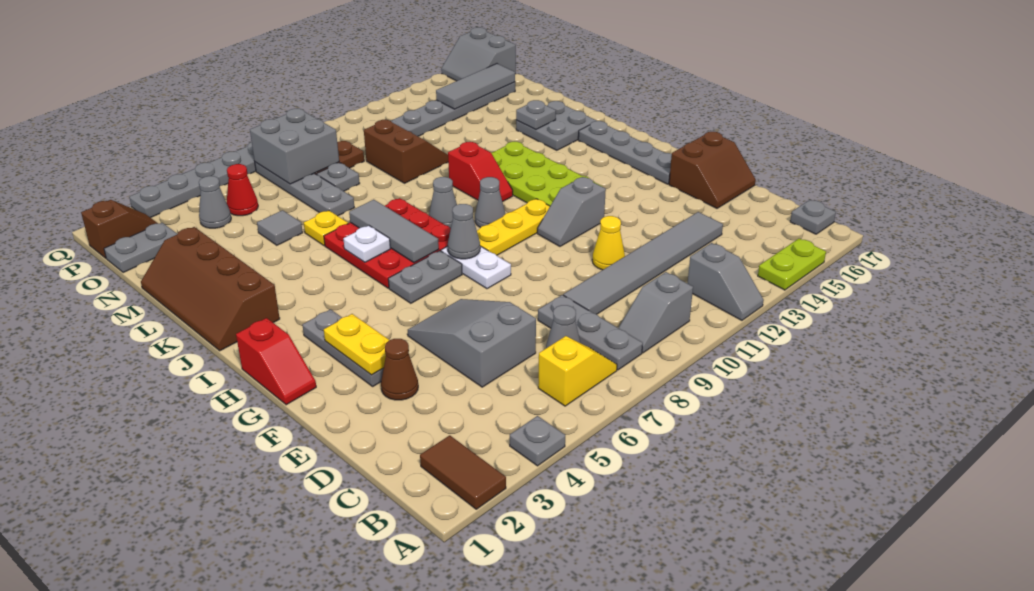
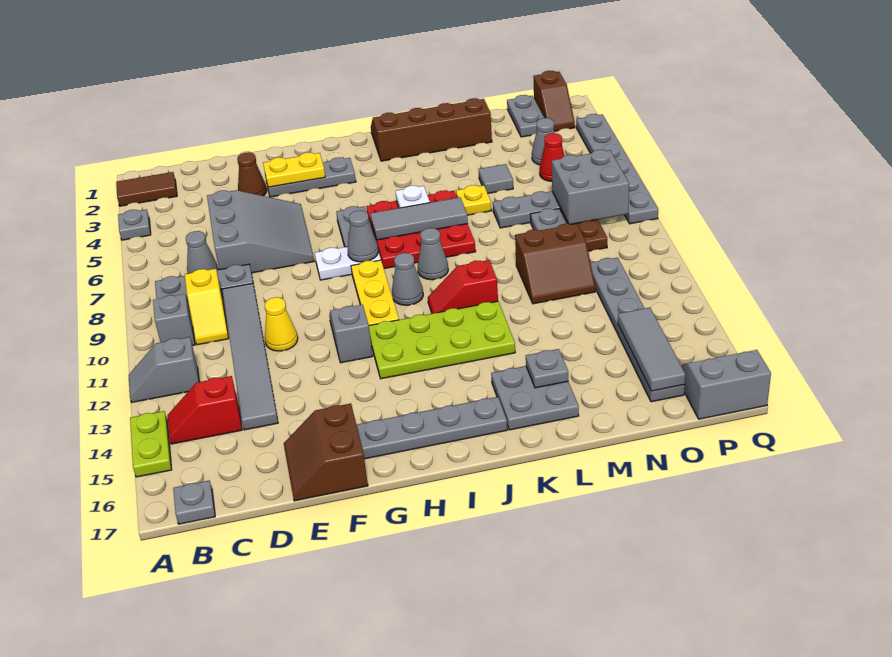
yellow 1x2 slope [538,336,617,406] -> yellow 1x2 slope moved to [185,269,229,345]
grey 2x3 slope [408,299,536,387] -> grey 3x3 slope [207,190,314,273]
red 1x2 slope [236,318,316,405] -> red 1x2 slope moved to [168,376,242,444]

